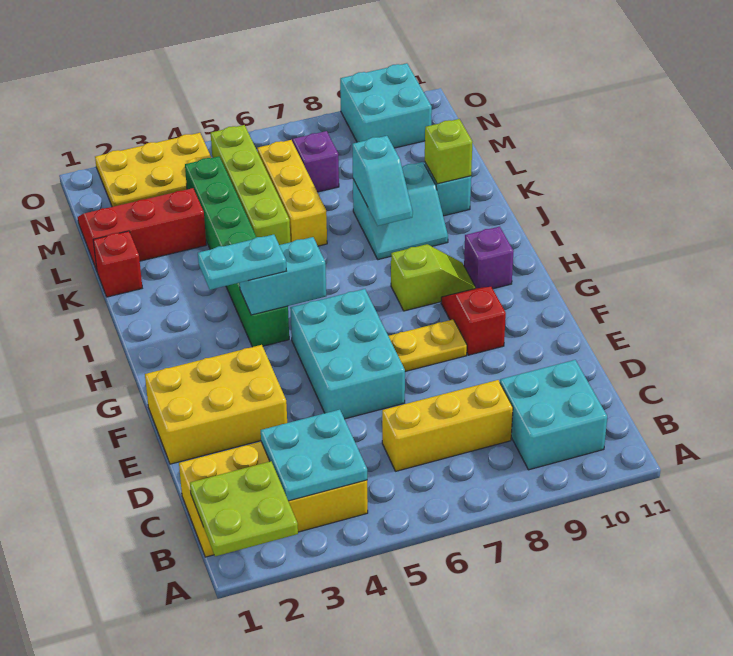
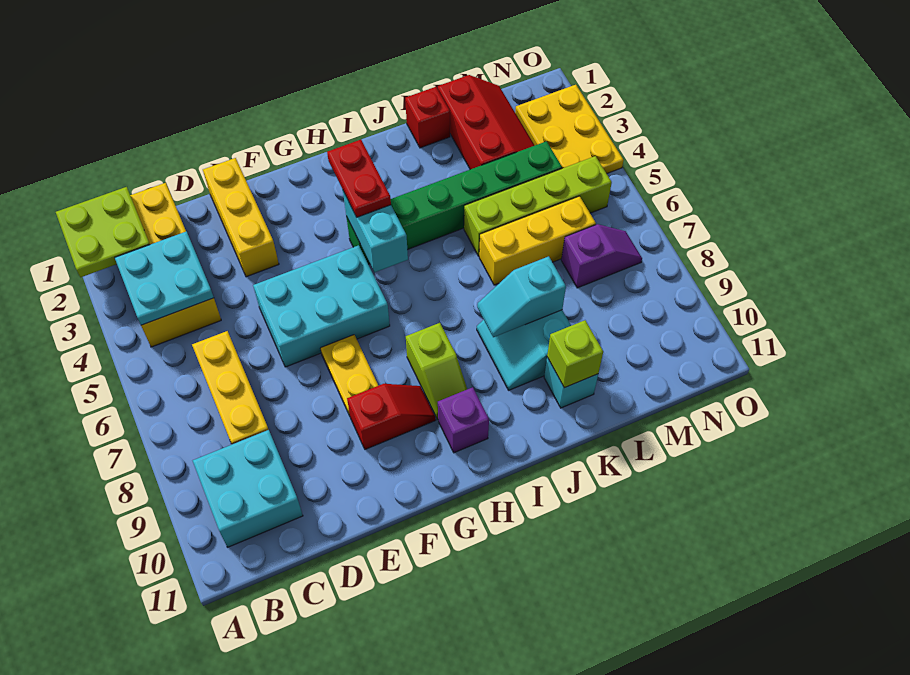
yellow 2x3 brick [145,345,287,464] -> yellow 1x3 brick [203,158,279,277]
cyan 1x2 plate [198,235,286,290] -> red 1x2 plate [327,140,391,217]
cyan 2x2 brick [340,63,432,148] -> none

